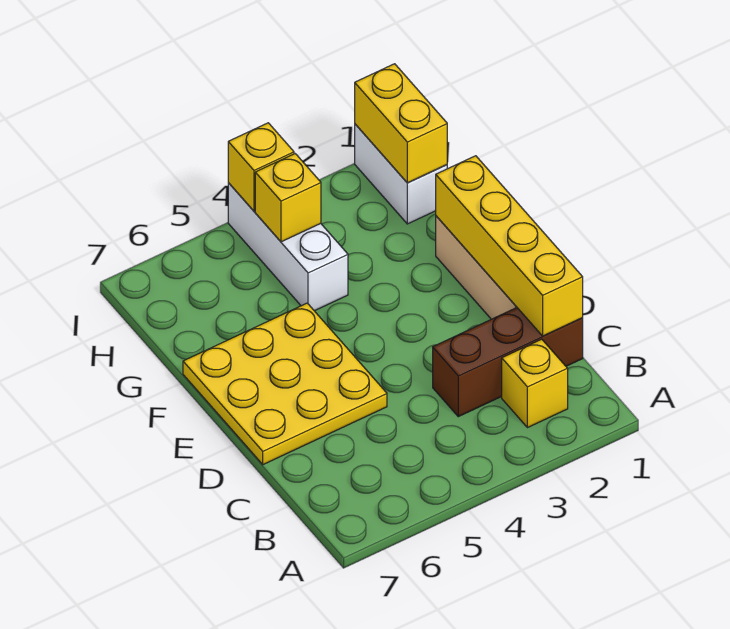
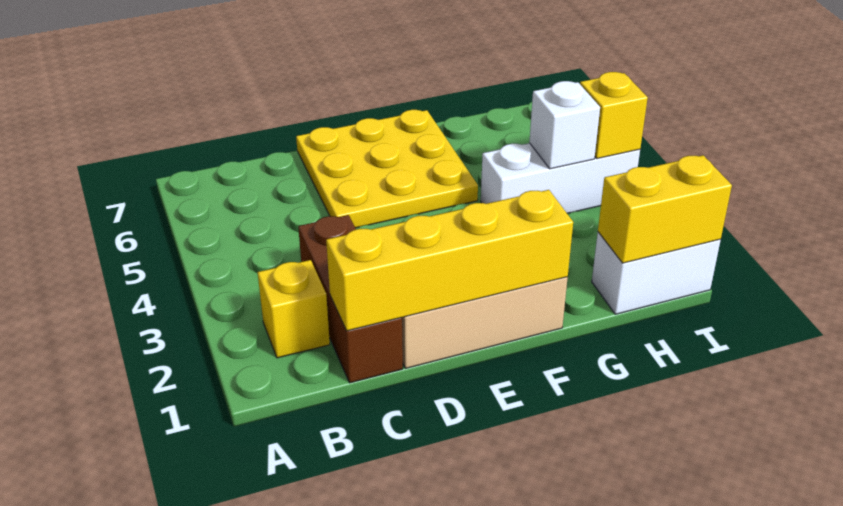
yellow 1x1 brick [255,154,321,242] -> white 1x1 brick [529,81,600,169]

